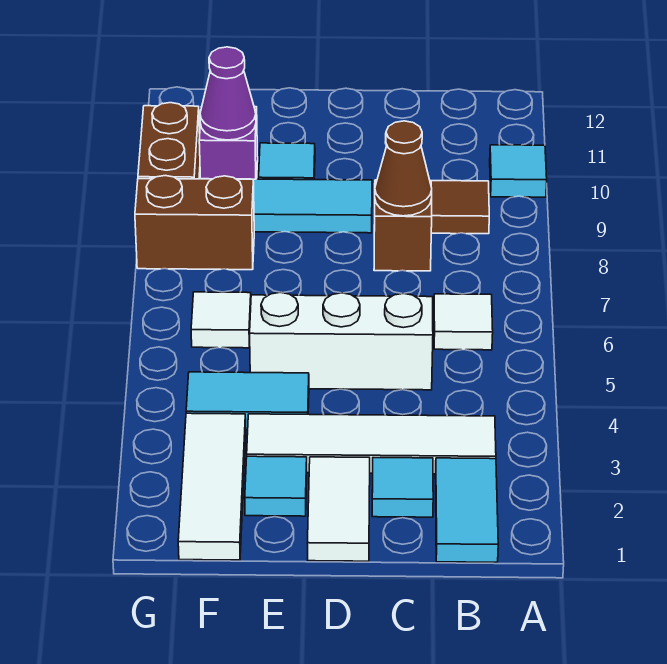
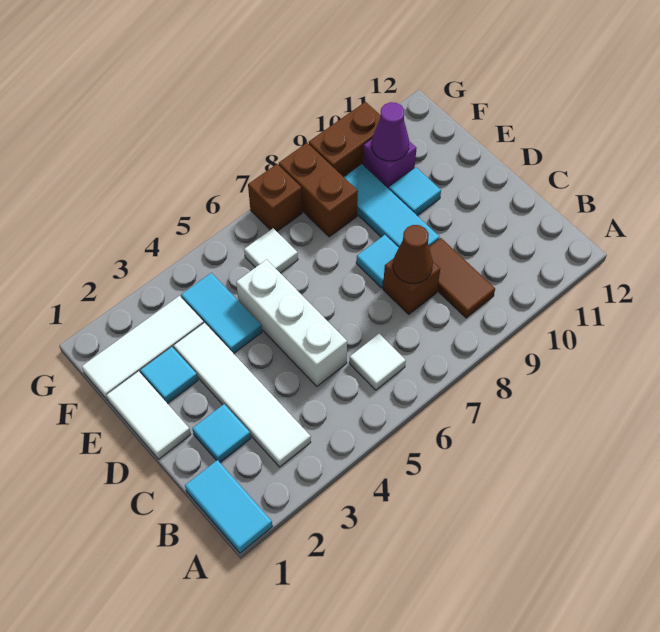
cyan 1x1 tile [490,145,547,197] -> cyan 1x1 tile moved to [356,235,399,288]
cyan 1x2 tile [435,458,498,562] -> cyan 1x2 tile turned to [185,460,273,553]
white 1x2 tile [308,457,370,561] -> white 1x2 tile turned to [107,371,191,459]
none -> brown 1x1 brick [248,164,302,231]

